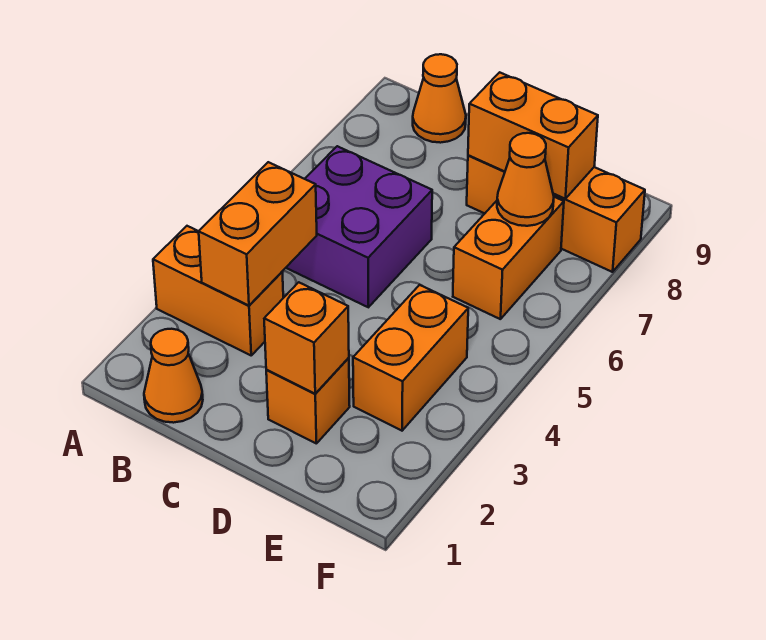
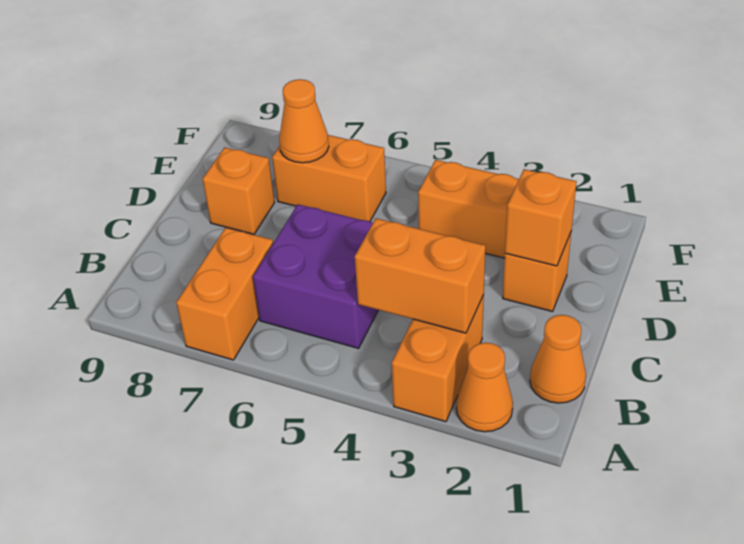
orange 1x1 cone [413,54,466,143] -> orange 1x1 cone moved to [456,343,513,432]
orange 1x3 brick [467,155,645,272] -> orange 1x1 brick [203,147,275,234]
orange 1x2 brick [468,72,598,199] -> orange 1x2 brick moved to [176,228,273,360]

